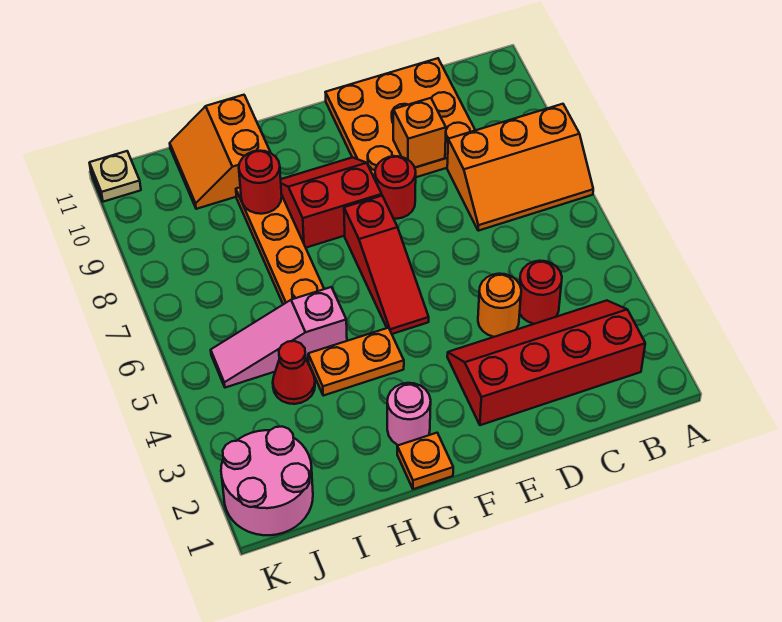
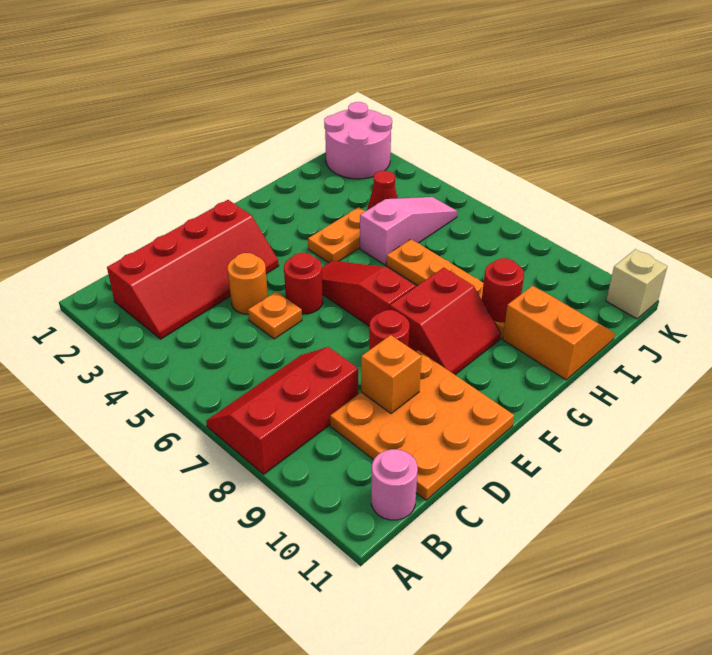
orange 2x3 slope [447,104,593,231] -> red 2x3 slope [206,347,358,474]
red 1x1 round brick [520,261,562,324] -> red 1x1 round brick moved to [284,253,323,314]
orange 1x1 plate [397,433,453,489] -> orange 1x1 plate moved to [248,292,302,339]
pink 1x1 round brick [387,383,431,445] -> pink 1x1 round brick moved to [371,449,418,520]
tan 1x1 plate [89,151,141,202] -> tan 1x1 brick [606,249,667,319]

